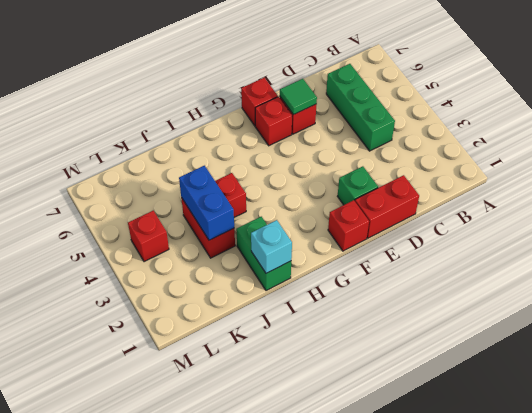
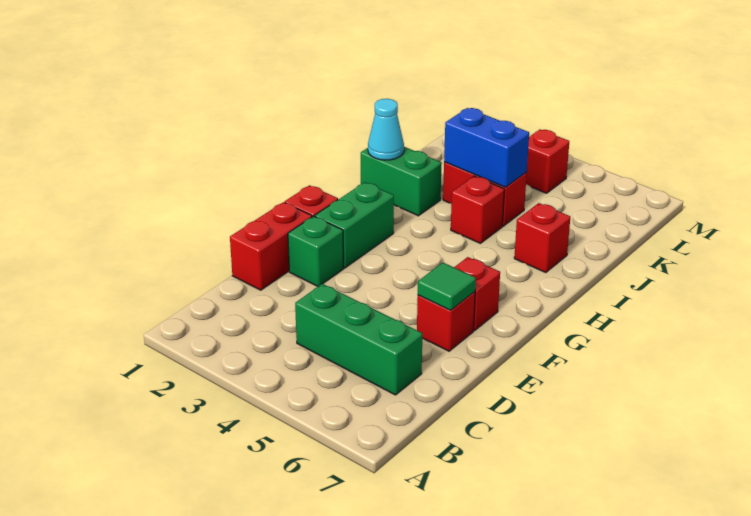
none -> green 1x2 brick [315,182,394,268]
red 1x1 brick [241,78,278,126] -> red 1x1 brick moved to [514,203,570,273]
cyan 1x1 brick [251,220,292,273] -> cyan 1x1 cone [368,99,404,160]

